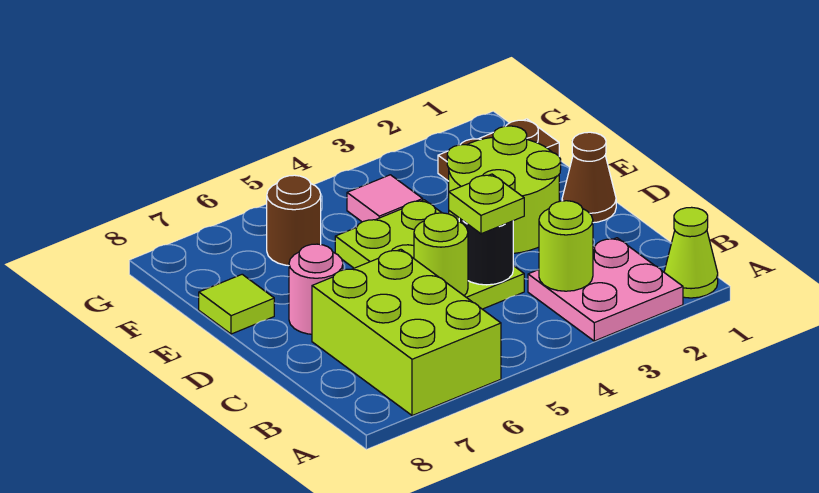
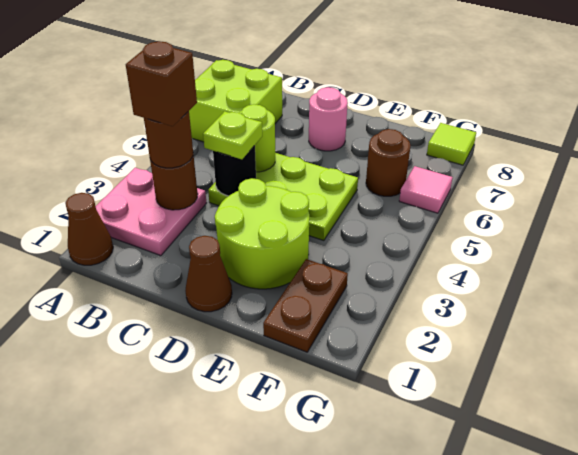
lime 1x1 cone [664,207,718,298] -> brown 1x1 cone [65,193,113,265]
lime 2x3 brick [312,249,501,416] -> lime 2x2 brick [189,60,282,142]
lime 1x1 round brick [539,201,593,291] -> brown 1x1 round brick [150,155,198,210]
none -> brown 1x1 round brick [144,111,193,168]
none -> brown 1x1 brick [126,41,197,126]
lime 1x1 tile [199,274,274,334] -> lime 1x1 tile moved to [427,123,476,165]
pink 1x1 tile [347,175,423,222] -> pink 1x1 tile moved to [399,166,453,213]

